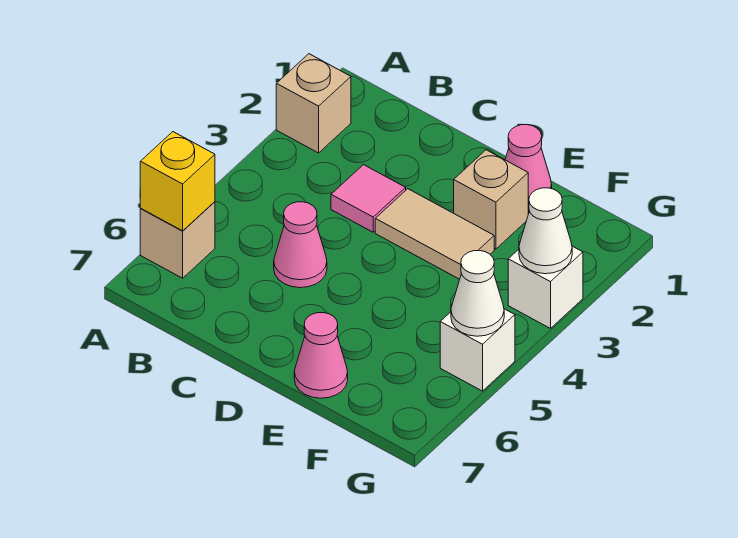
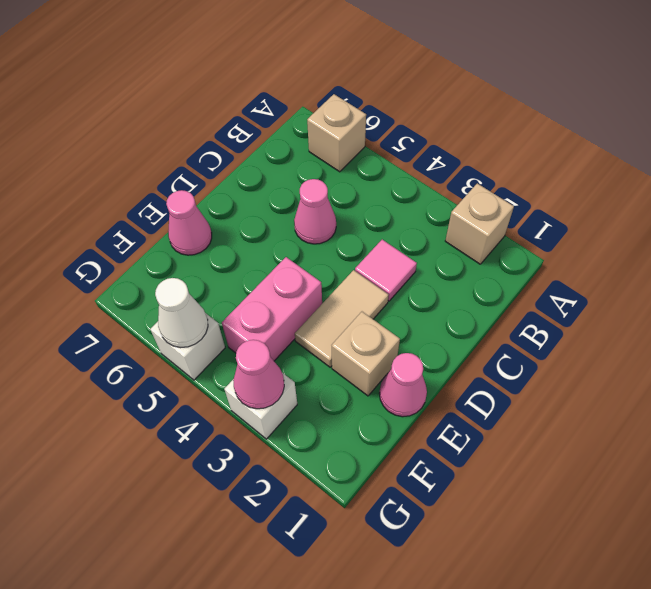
yellow 1x1 brick [140,132,215,231] -> none
none -> pink 1x2 brick [222,257,322,361]
white 1x1 cone [519,188,572,274] -> pink 1x1 cone [233,340,284,409]

